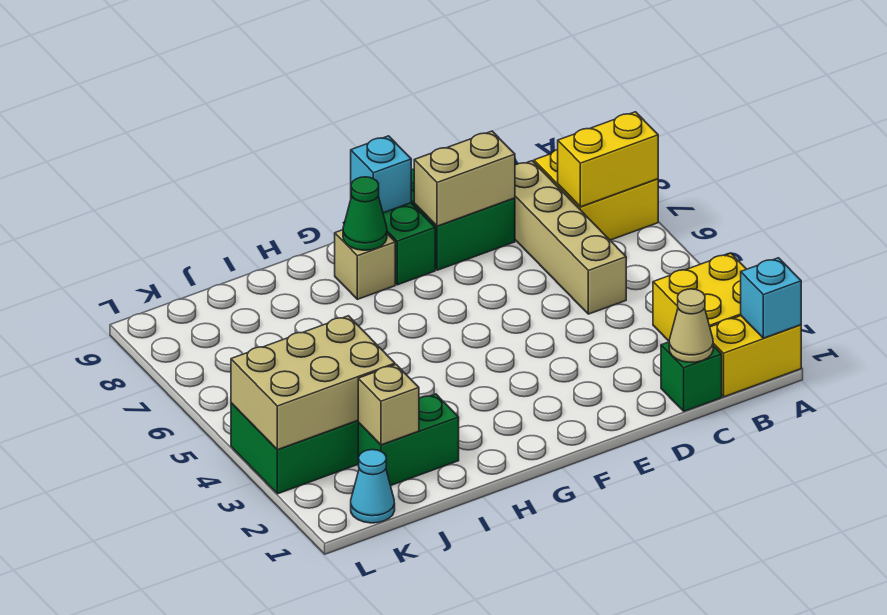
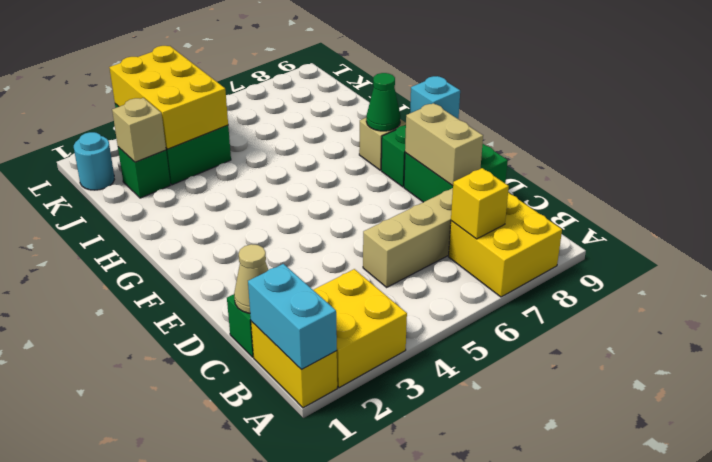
cyan 1x1 brick [741,258,801,338] -> cyan 1x2 brick [248,264,337,370]
yellow 1x2 brick [558,112,658,207] -> yellow 1x1 brick [451,168,509,239]
green 1x2 brick [358,394,459,486] -> green 1x1 brick [118,147,170,198]
tan 2x3 brick [231,316,395,450] -> yellow 2x3 brick [109,46,228,149]
cyan 1x1 cone [351,450,395,523] -> cyan 1x1 round brick [74,132,114,190]

